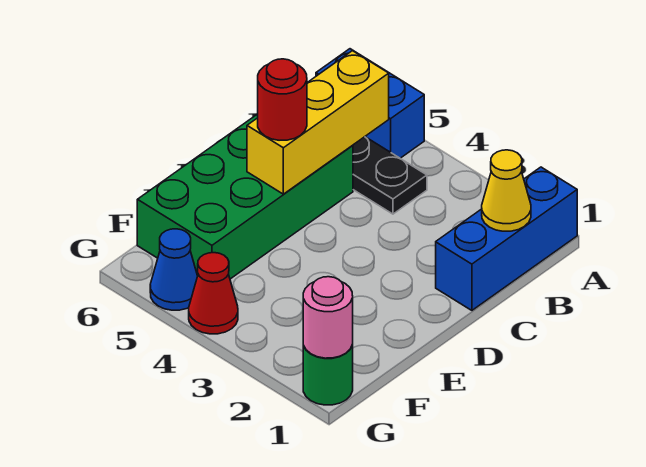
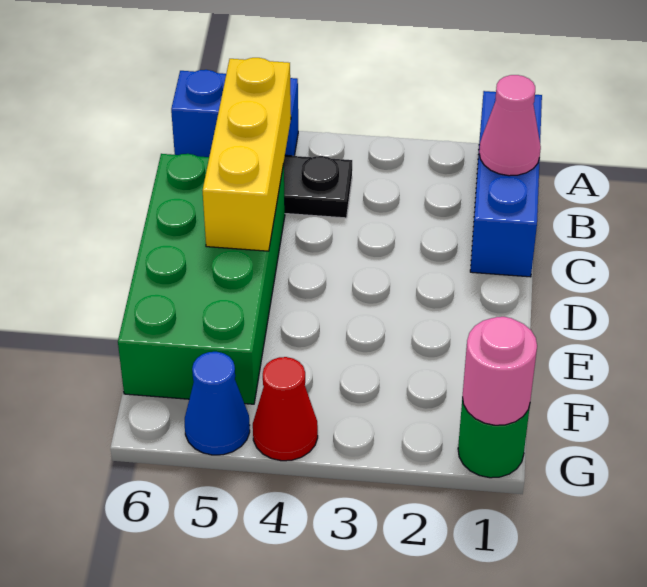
yellow 1x1 cone [482,150,531,231] -> pink 1x1 cone [479,75,541,176]
red 1x1 round brick [258,59,307,140] -> none

